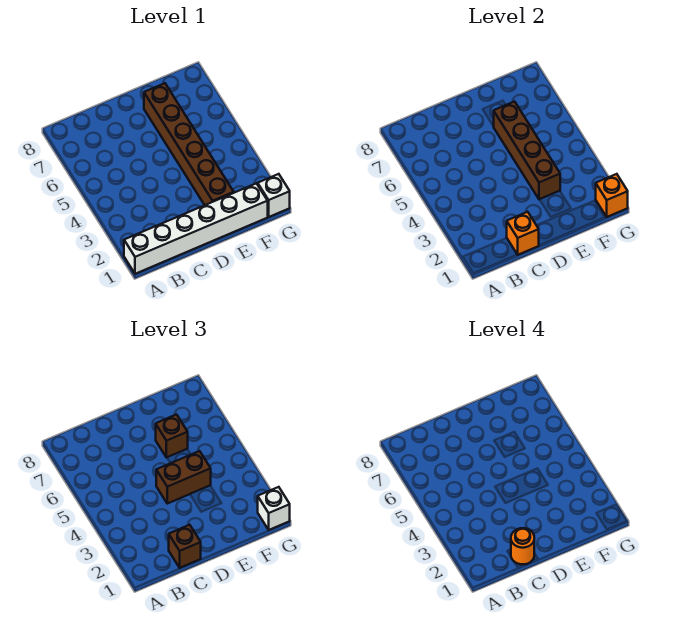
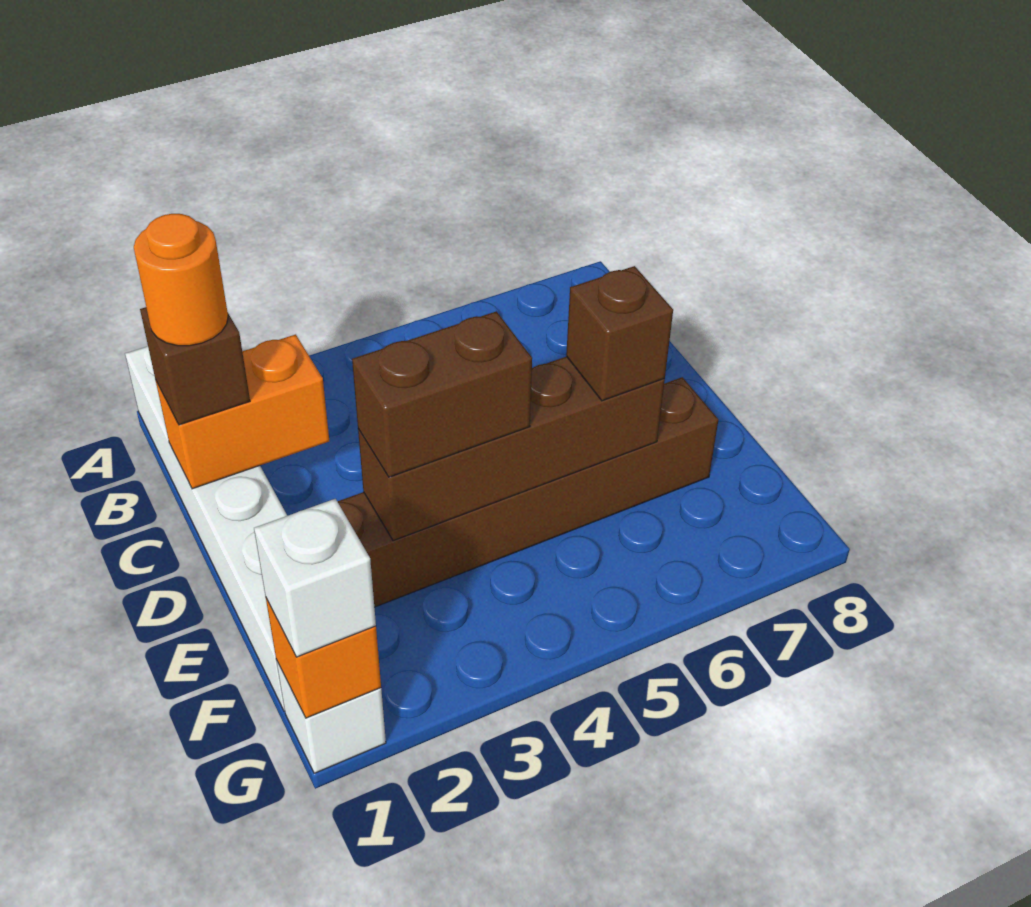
orange 1x1 brick [507,212,539,255] -> orange 1x2 brick [156,334,329,489]
brown 1x2 brick [156,451,211,504] -> brown 1x2 brick turned to [352,311,532,477]

